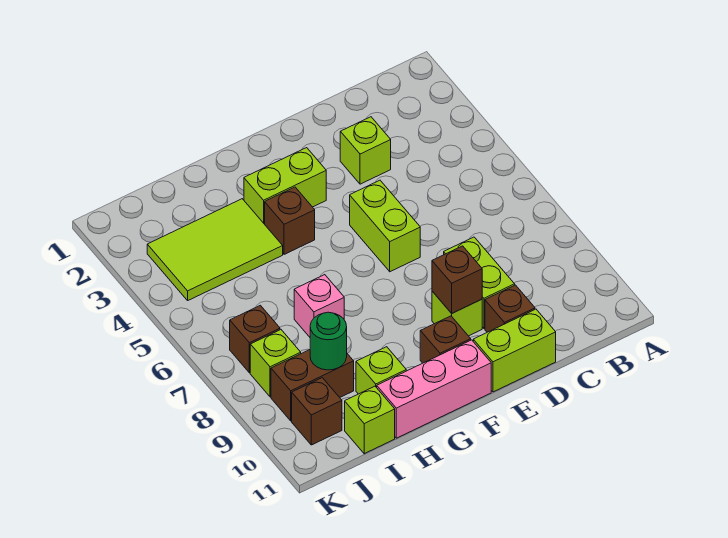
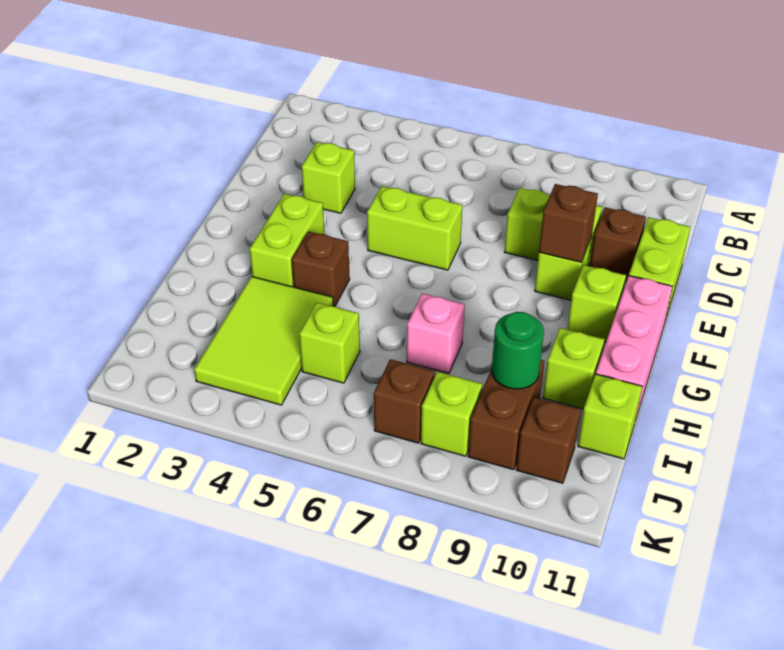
brown 1x1 brick [420,316,471,363] -> lime 1x1 brick [567,265,626,342]
none -> lime 1x1 brick [299,303,360,383]

